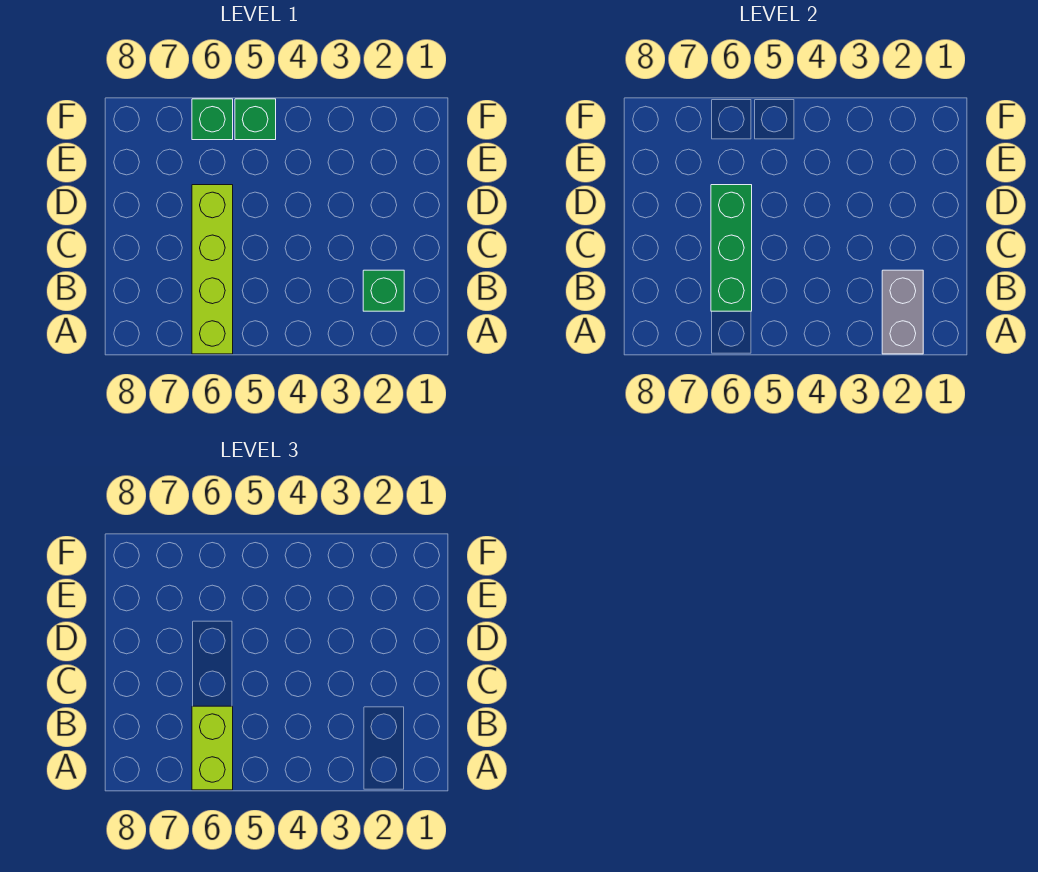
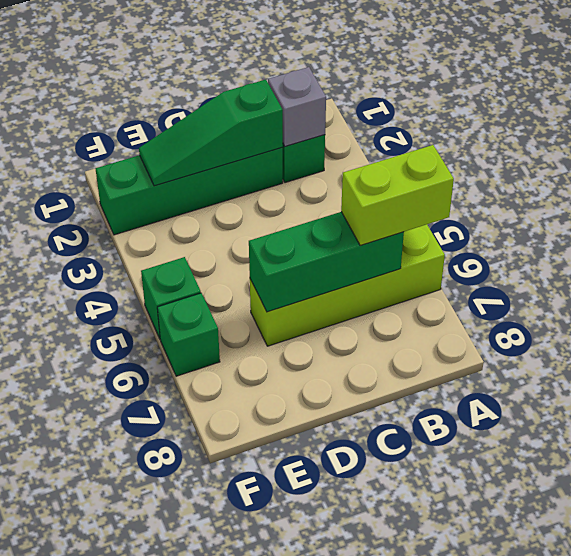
grey 1x2 brick [882,270,923,354] -> grey 1x1 brick [268,67,326,146]
none -> green 1x4 brick [95,148,283,235]
none -> green 1x3 slope [139,80,283,186]

